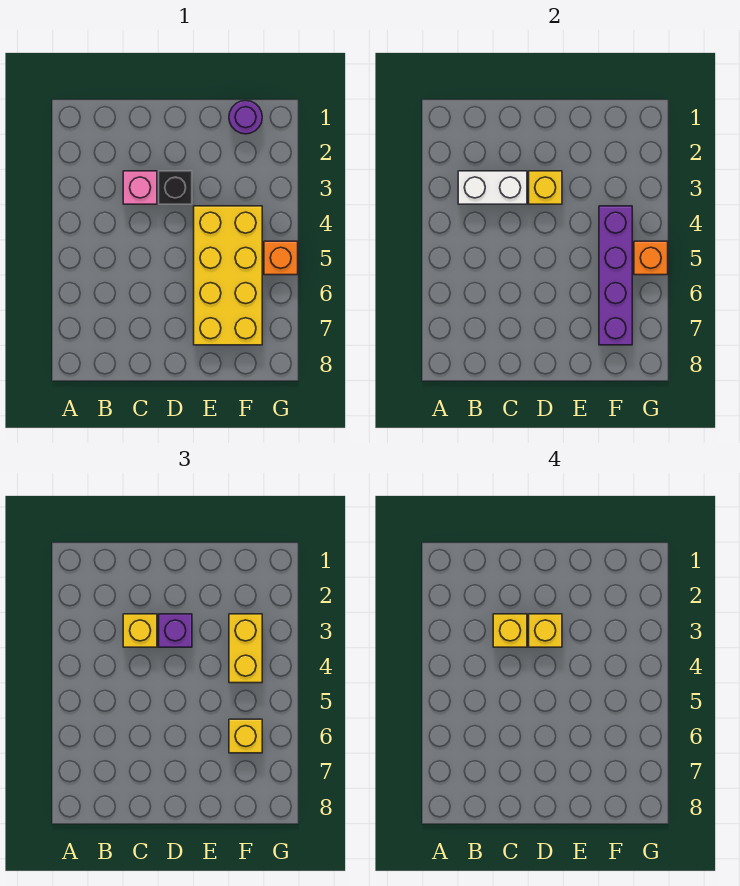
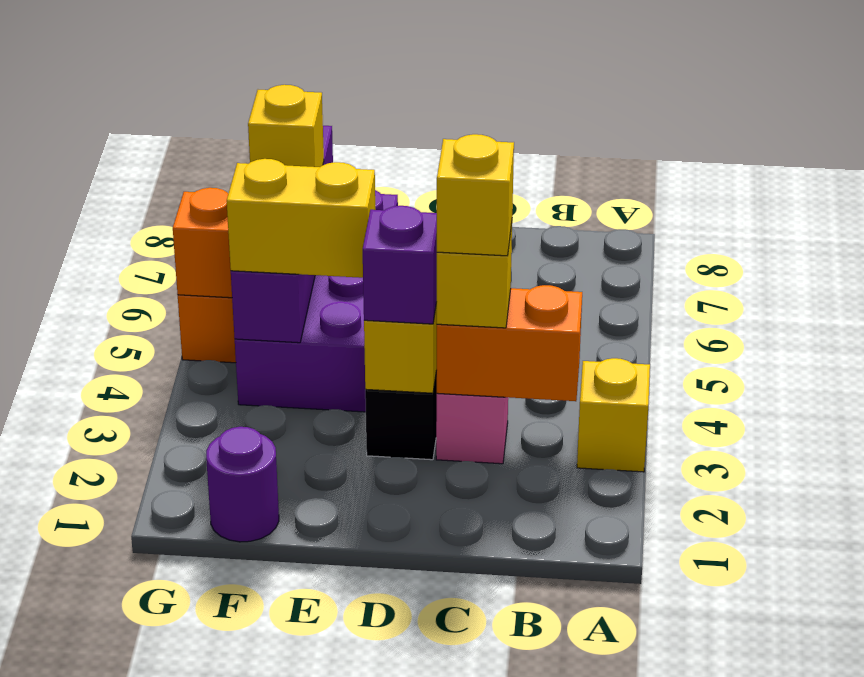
white 1x2 brick [458,171,527,204] -> orange 1x2 brick [437,285,582,401]
yellow 1x1 brick [529,614,562,647] -> yellow 1x1 brick moved to [577,358,650,472]
yellow 2x4 brick [194,206,262,345] -> purple 2x4 brick [235,190,398,412]
yellow 1x2 brick [229,614,262,683] -> yellow 1x2 brick turned to [227,159,375,278]

